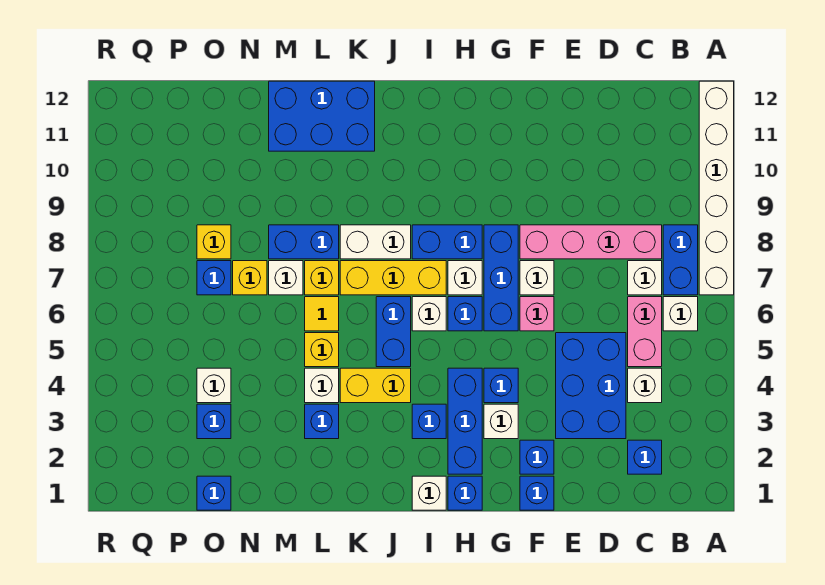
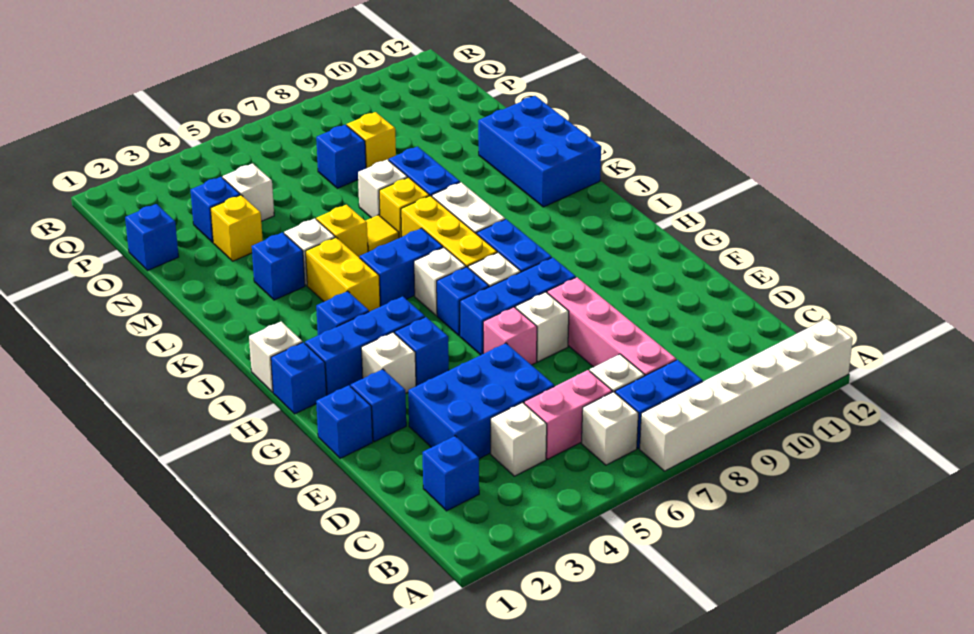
yellow 1x1 brick [233,261,267,295] -> yellow 1x1 brick moved to [211,195,263,261]

